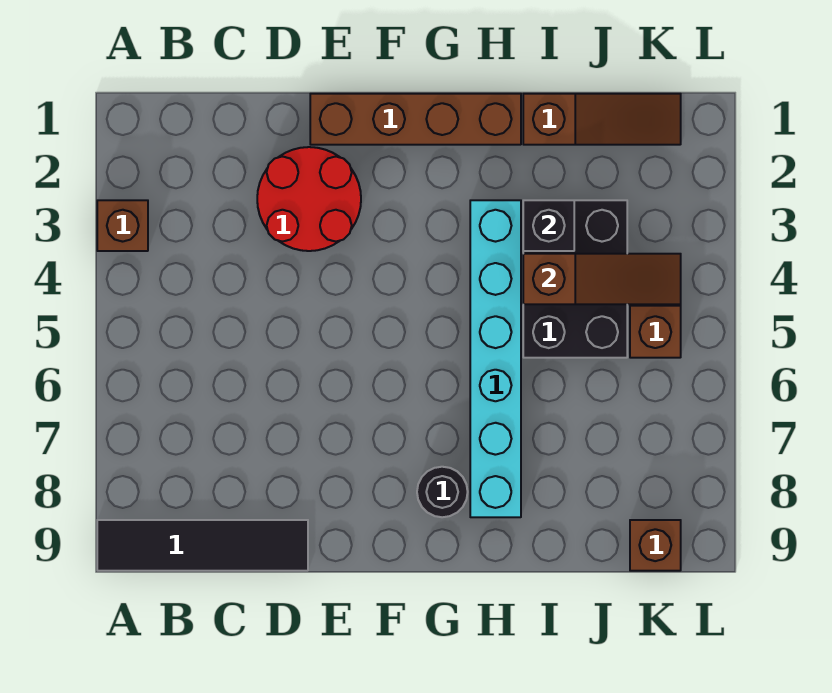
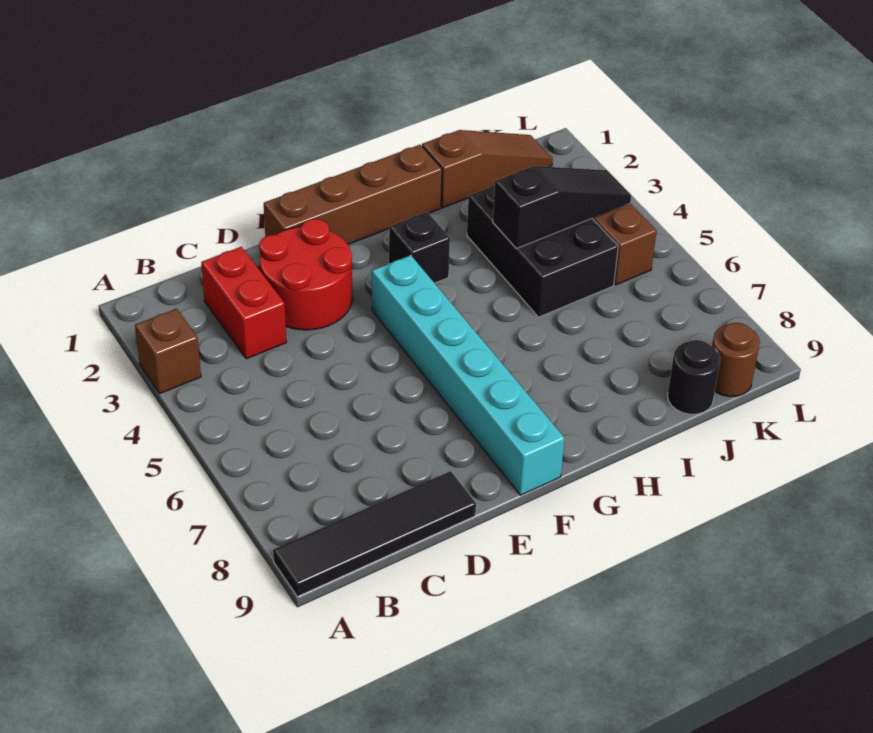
none -> red 1x2 brick [201,247,286,359]
black 1x1 round brick [417,467,468,517] -> black 1x1 round brick moved to [667,340,720,414]
cyan 1x6 brick [470,200,521,517] -> cyan 1x6 brick moved to [372,255,565,495]
black 1x1 brick [523,200,574,251] -> black 1x1 brick moved to [389,212,450,283]
brown 1x3 slope [523,254,681,304] -> black 1x3 slope [493,166,631,249]
brown 1x1 brick [630,520,681,571] -> brown 1x1 round brick [712,323,760,397]

